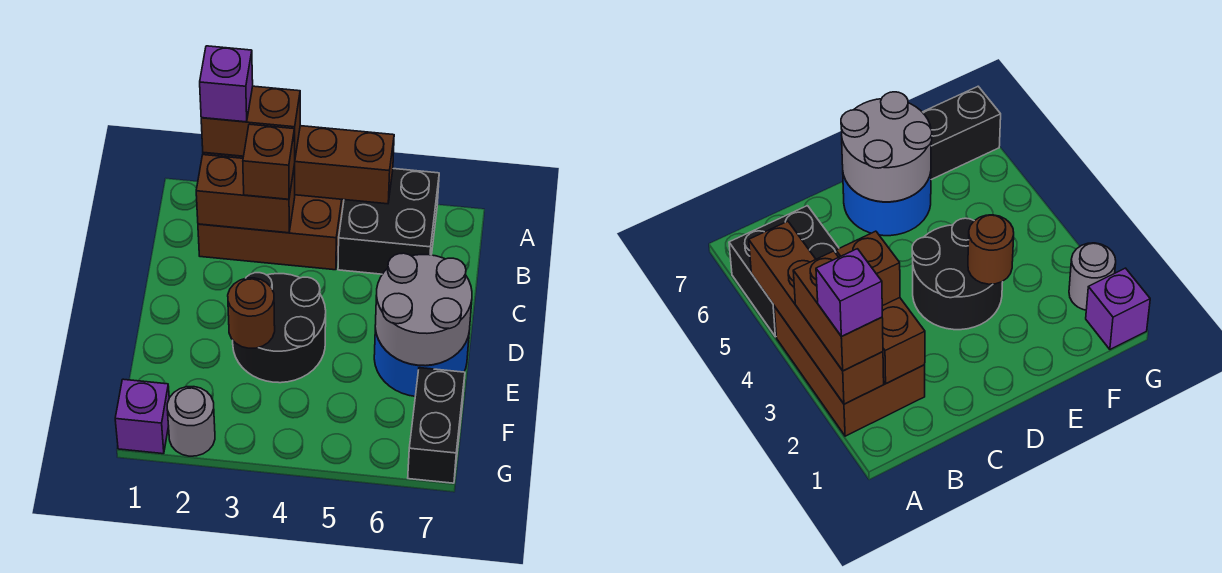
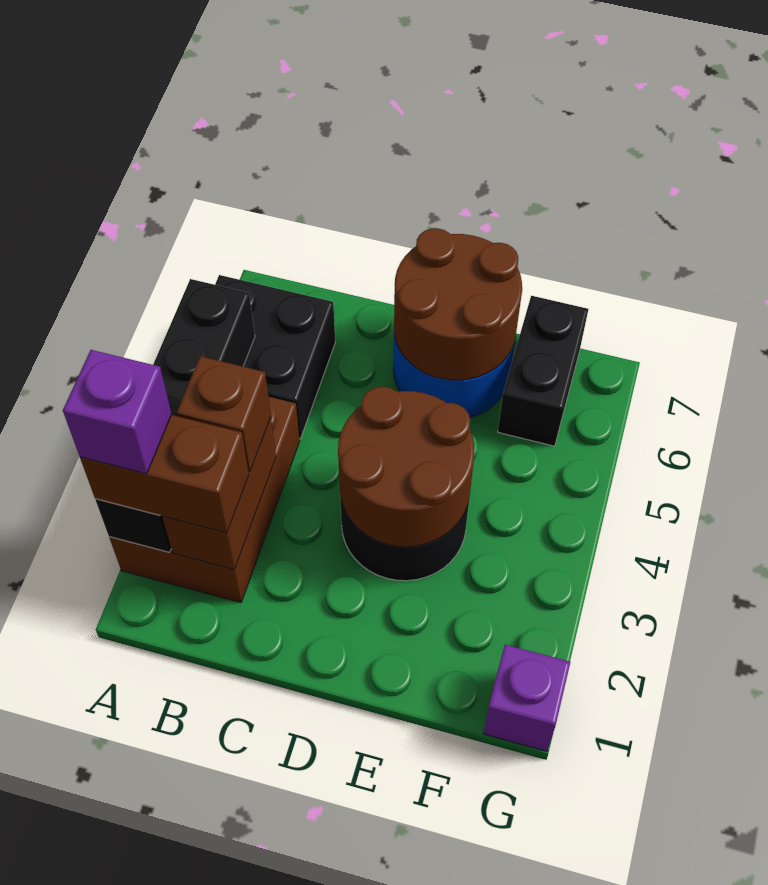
brown 1x4 brick [203,126,394,204] -> black 1x4 brick [95,279,255,552]
brown 1x2 brick [201,86,300,157] -> brown 1x2 brick turned to [80,415,249,533]
grey 2x2 round brick [375,253,472,366] -> brown 2x2 round brick [394,228,522,380]
brown 1x1 round brick [228,278,275,348] -> brown 2x2 round brick [338,387,474,547]
black 1x2 brick [408,368,465,483] -> black 1x2 brick turned to [498,296,588,446]
grey 1x1 round brick [167,387,215,456] -> none

